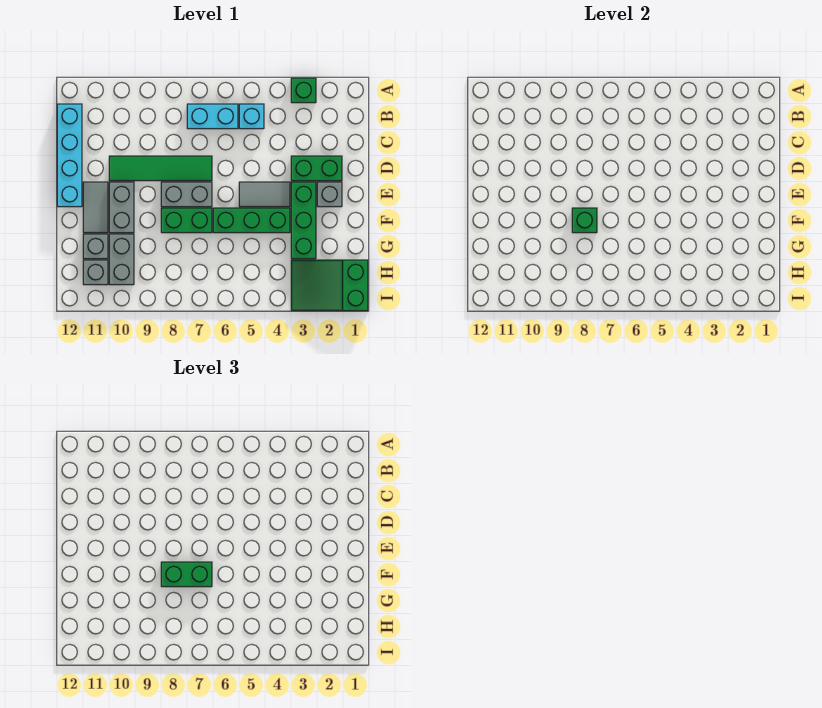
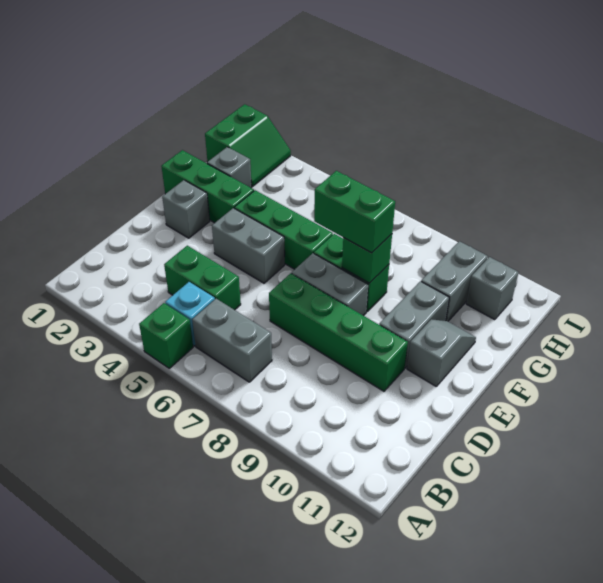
green 1x1 brick [291,78,316,103] -> green 1x1 brick moved to [139,303,193,368]
cyan 1x2 brick [187,104,238,129] -> grey 1x2 brick [192,299,272,382]
cyan 1x4 brick [57,104,82,207] -> none
green 1x2 brick [291,156,342,181] -> green 1x2 brick moved to [164,246,241,310]
green 1x4 tile [109,156,212,181] -> green 1x4 brick [269,273,408,391]
green 1x3 brick [291,182,316,259] -> green 1x3 brick turned to [161,150,254,223]
grey 1x2 tile [239,182,290,207] -> grey 1x2 brick [212,208,285,283]
grey 1x2 tile [83,182,108,233] -> grey 1x2 slope [407,319,476,386]
grey 1x1 brick [83,234,108,259] -> grey 1x1 brick moved to [207,147,252,188]
green 2x3 slope [291,260,368,311] -> green 2x2 slope [205,104,291,186]

